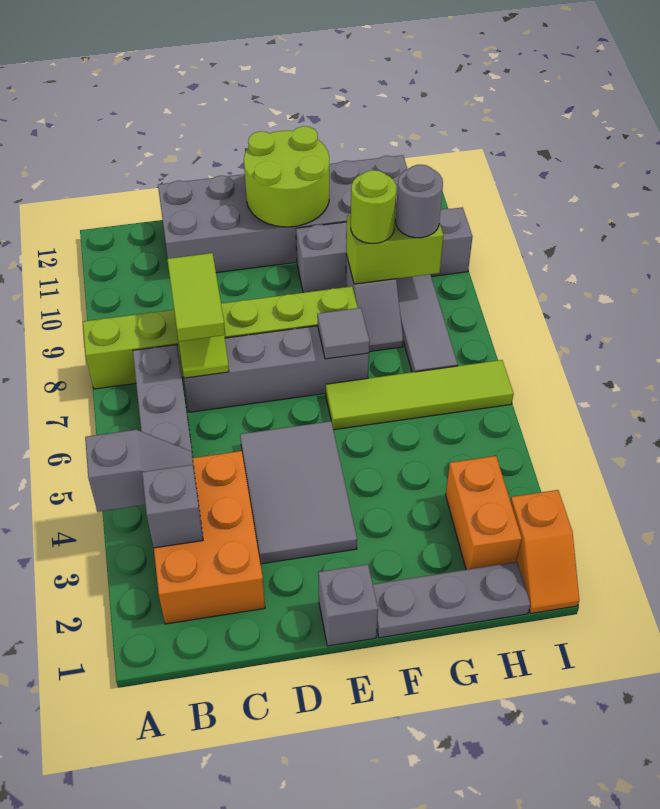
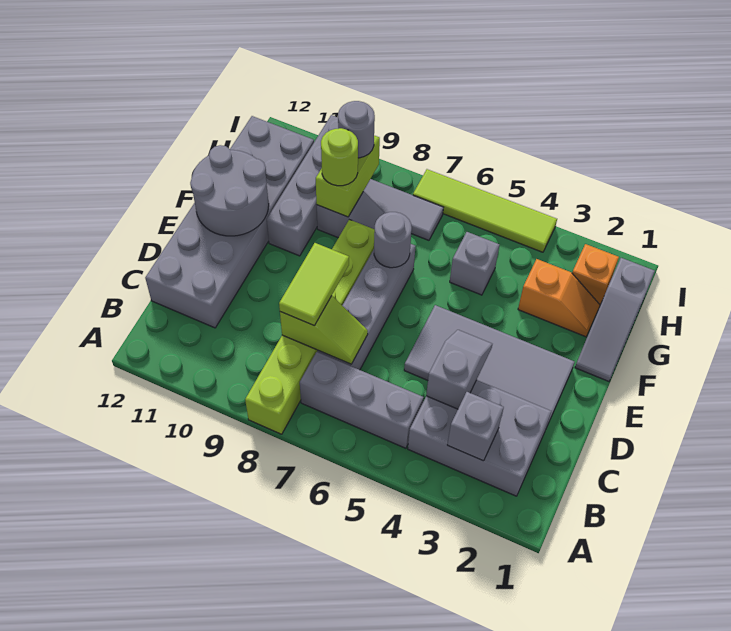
grey 1x2 slope [85,430,196,512] -> grey 1x2 slope moved to [426,330,492,409]
orange 2x3 brick [154,451,265,624] -> grey 2x3 brick [408,380,551,496]
lime 1x2 tile [167,253,225,341] -> lime 1x2 tile turned to [279,243,349,326]
grey 2x3 tile [240,421,357,564] -> grey 2x4 tile [404,305,574,428]
grey 1x1 brick [318,564,378,646] -> grey 1x1 brick moved to [450,232,499,295]
lime 2x2 round brick [244,126,329,227] -> grey 2x2 round brick [190,145,269,236]
grey 1x3 plate [373,562,530,638] -> grey 1x3 slope [575,258,655,381]
lime 1x4 tile [326,360,514,430] -> lime 1x4 tile turned to [413,169,557,252]
grey 1x1 tile [317,308,370,359] -> grey 1x1 round brick [374,212,412,268]
orange 1x2 brick [446,456,522,570] -> orange 1x1 brick [572,244,619,305]
orange 1x2 slope [510,490,579,613] -> orange 1x2 slope moved to [518,259,600,337]

